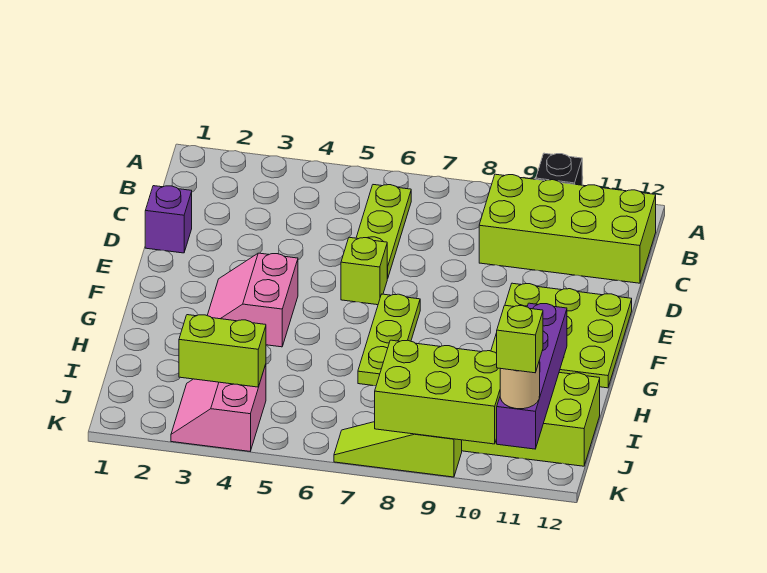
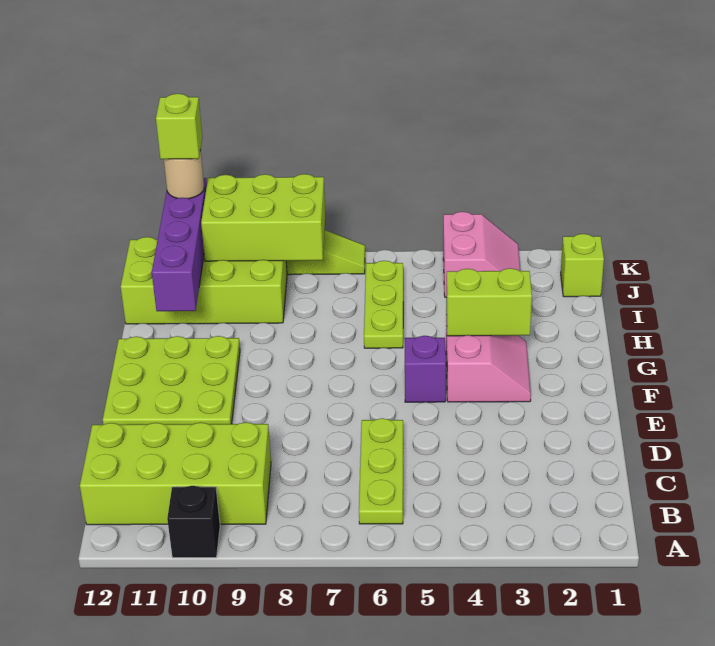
purple 1x1 brick [145,186,192,253] -> purple 1x1 brick moved to [405,336,446,402]
lime 1x1 brick [341,237,388,305] -> lime 1x1 brick moved to [561,234,604,297]
lime 1x3 plate [358,294,420,386] -> lime 1x3 plate moved to [364,261,403,348]
lime 1x2 brick [179,315,266,387] -> lime 1x2 brick moved to [446,268,532,336]

